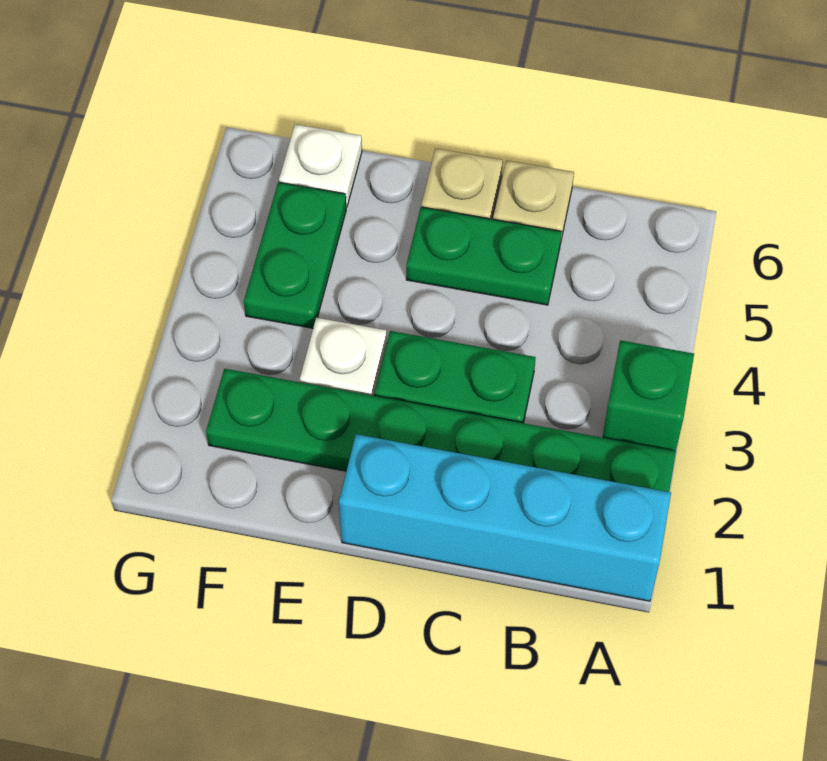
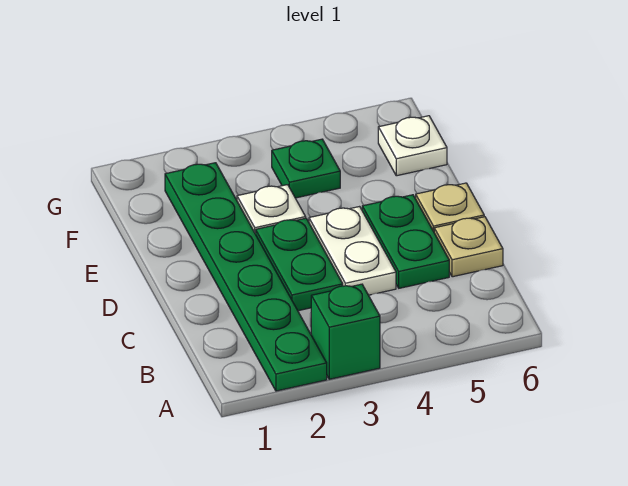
cyan 1x4 brick [339,434,671,601] -> none
none -> white 1x2 plate [309,207,396,295]
green 1x2 plate [244,182,346,328] -> green 1x1 plate [272,139,340,198]

